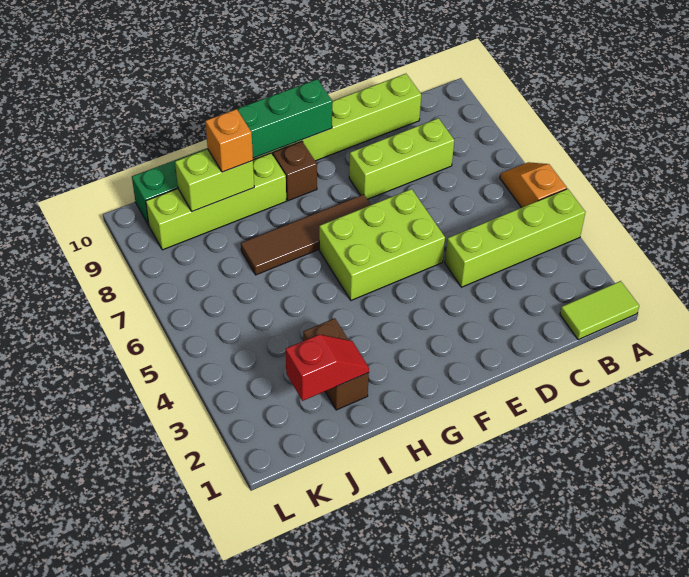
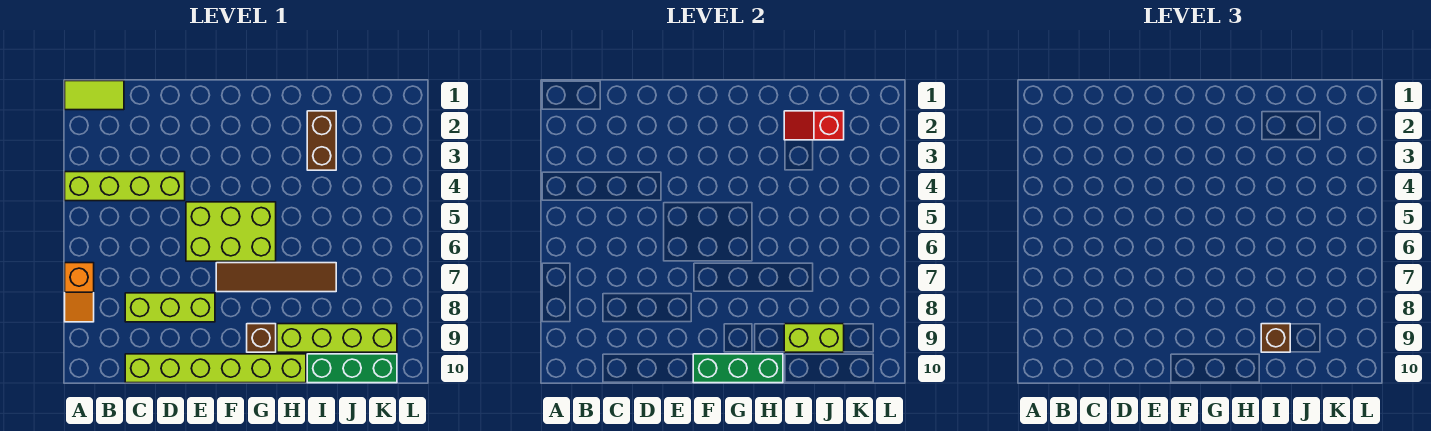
orange 1x2 slope [500,162,567,208] -> orange 1x2 slope moved to [65,263,94,322]
orange 1x1 brick [205,109,253,172] -> brown 1x1 brick [1261,324,1290,352]

